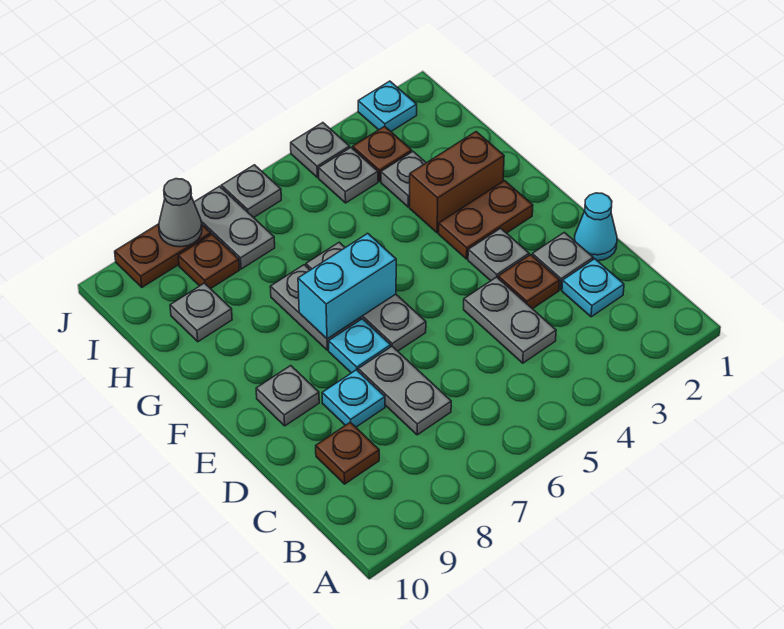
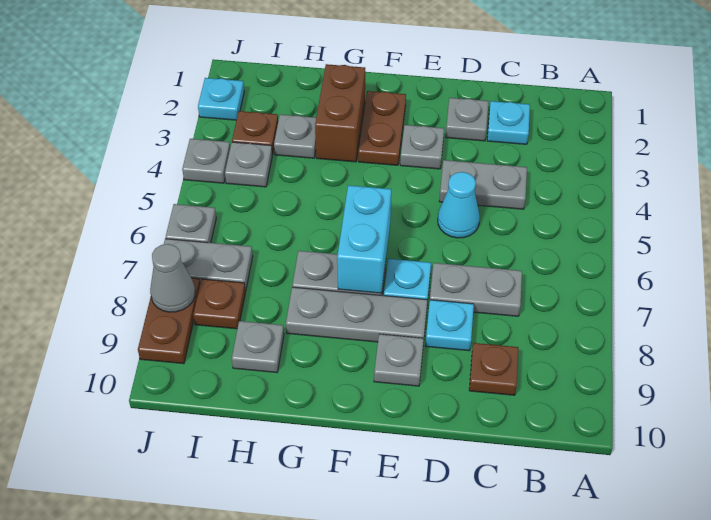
cyan 1x1 cone [574,193,617,261] -> cyan 1x1 cone moved to [438,172,480,238]
brown 1x1 plate [498,255,560,309] -> none
grey 1x3 plate [306,242,426,351] -> grey 1x3 plate moved to [286,287,427,343]

